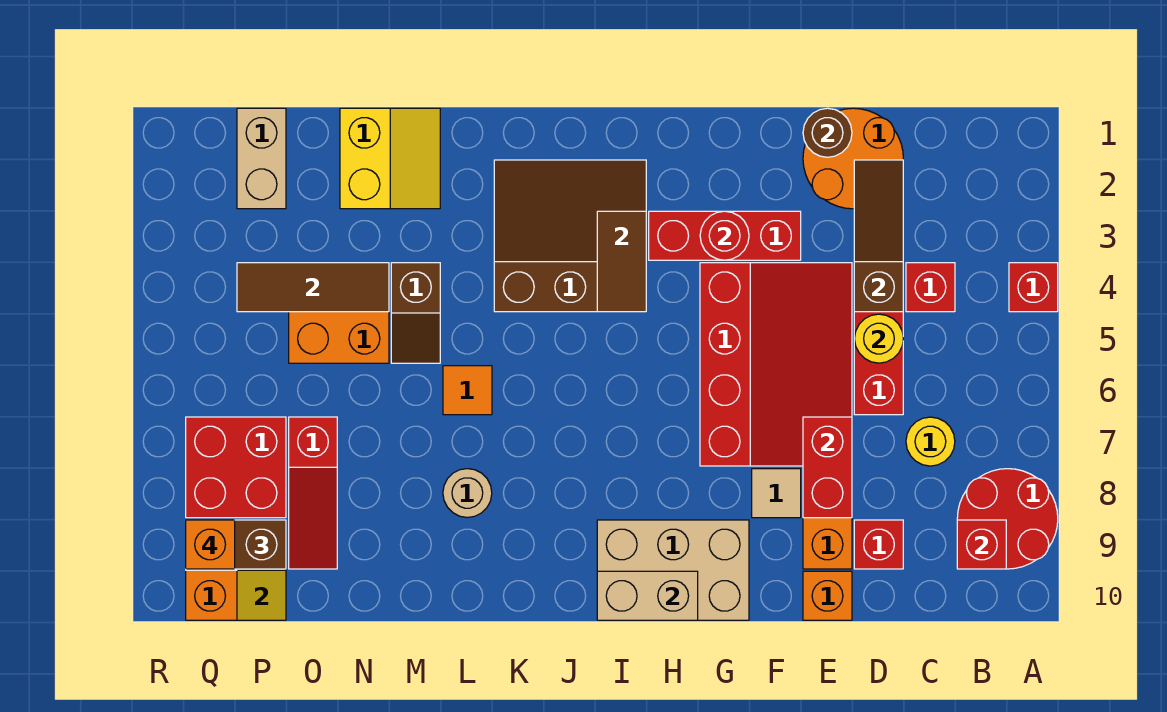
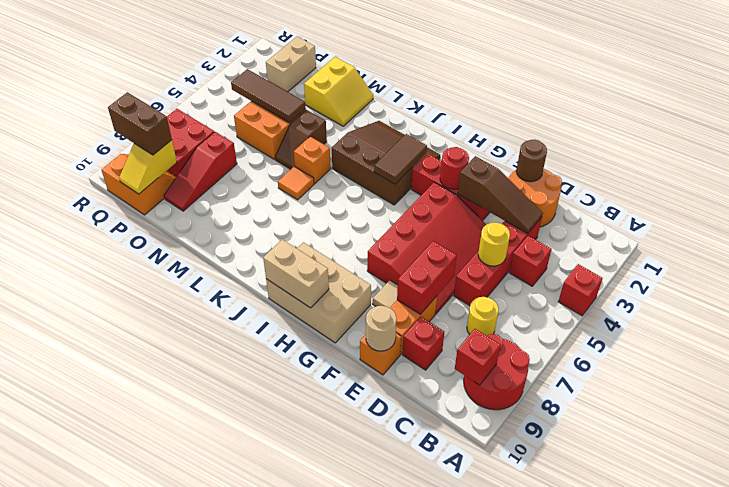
brown 1x3 slope [854,160,903,312] -> brown 1x3 slope turned to [458,156,543,234]
tan 1x1 round brick [443,469,492,518] -> tan 1x1 round brick moved to [366,306,396,351]
orange 1x1 brick [186,520,235,569] -> orange 1x1 brick moved to [294,137,331,184]

